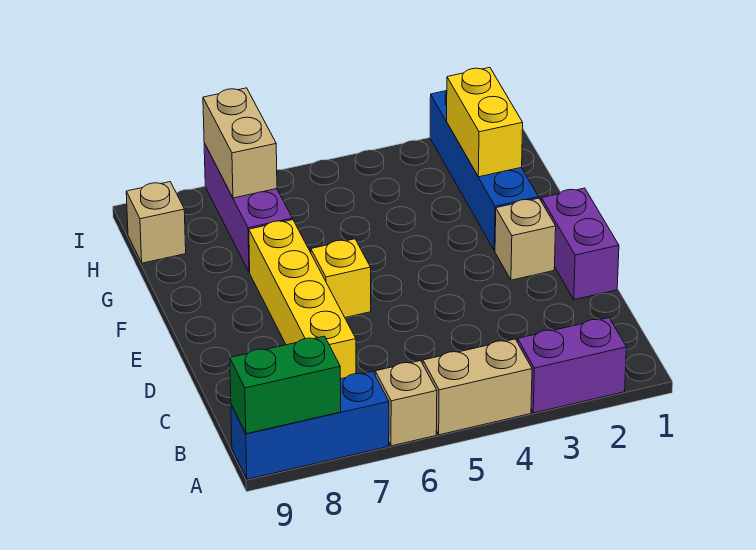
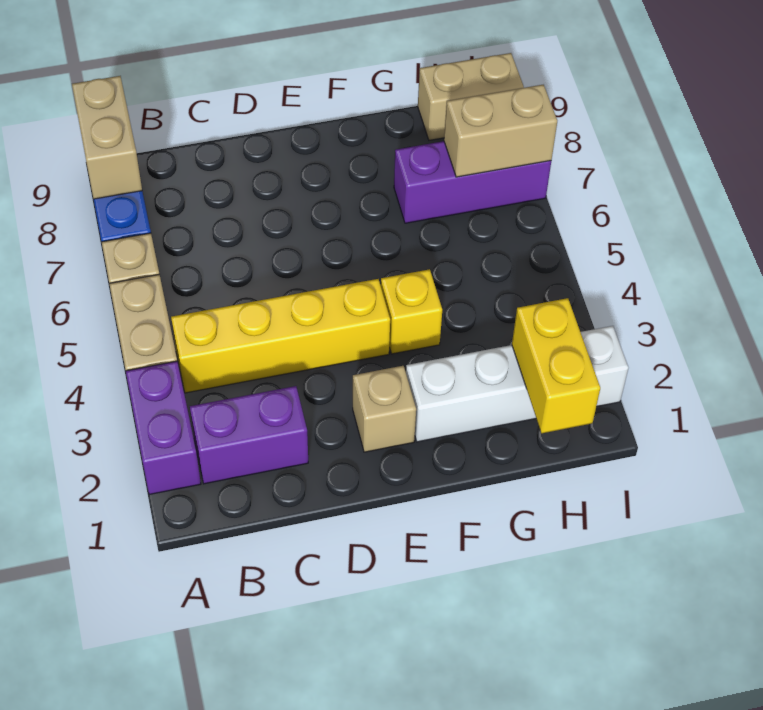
green 1x2 brick [230,336,341,434] -> tan 1x2 brick [72,76,142,199]
yellow 1x4 brick [249,220,356,379] -> yellow 1x4 brick moved to [171,279,390,393]
purple 1x2 brick [541,188,619,300] -> purple 1x2 brick moved to [190,386,308,484]
yellow 1x1 brick [311,239,371,318] -> yellow 1x1 brick moved to [381,269,442,354]
blue 1x4 brick [430,91,539,251] -> white 1x4 brick [406,326,628,442]
yellow 1x2 brick [447,68,523,177] -> yellow 1x2 brick turned to [512,298,600,433]
tan 1x1 brick [126,182,186,263] -> tan 1x2 brick [418,53,524,140]

